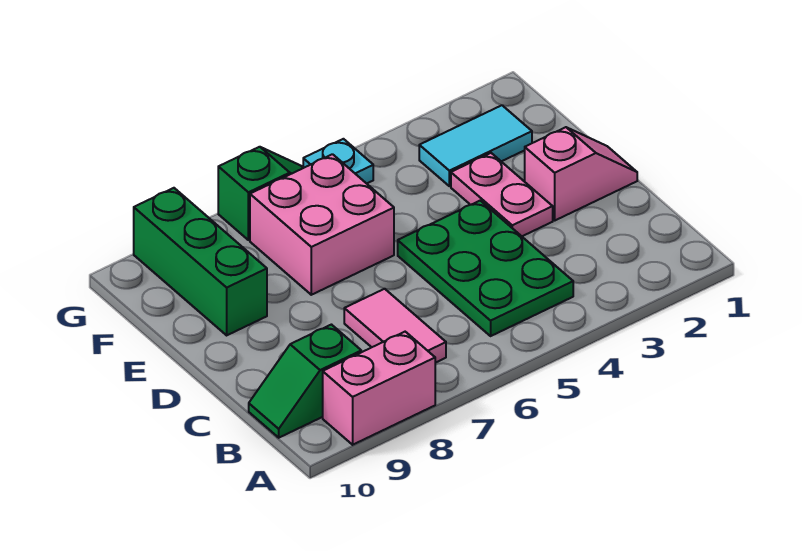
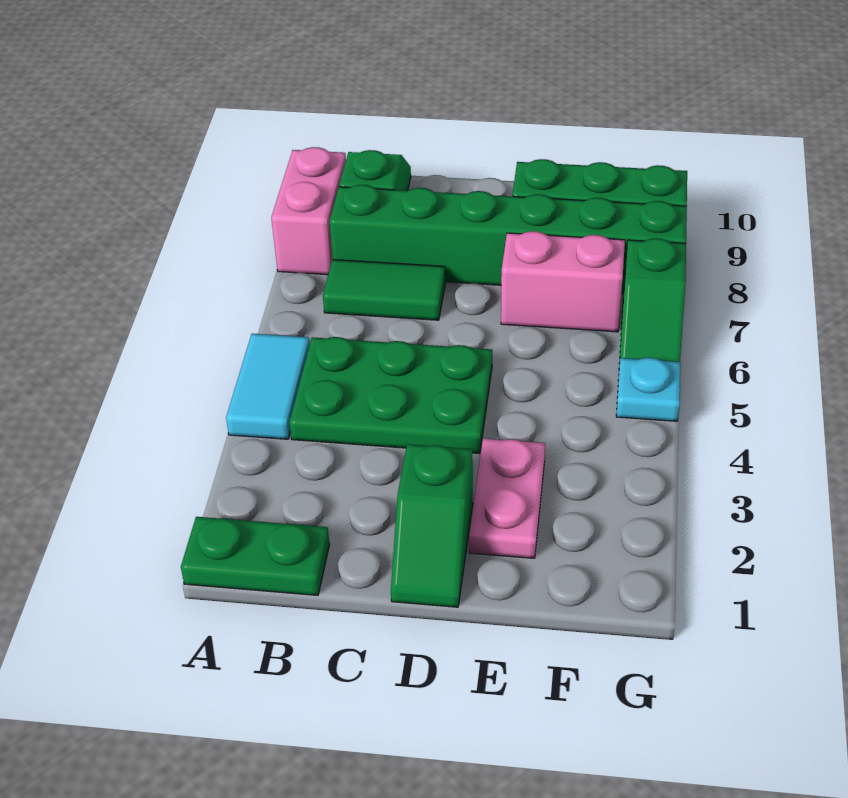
none -> green 1x2 plate [181,517,330,595]
pink 1x2 tile [344,289,446,363] -> green 1x2 tile [323,259,445,320]
none -> green 1x6 brick [330,185,687,293]
pink 1x2 slope [525,127,637,220] -> green 1x2 slope [391,444,473,607]
pink 1x2 plate [451,153,553,236] -> pink 1x2 plate turned to [469,438,545,558]
pink 2x2 brick [250,154,394,295] -> pink 1x2 brick [501,231,625,332]
cyan 1x2 tile [419,105,532,186] -> cyan 1x2 tile moved to [226,334,310,439]

